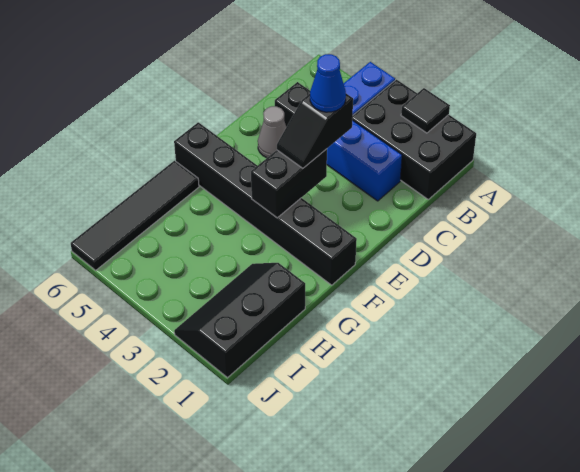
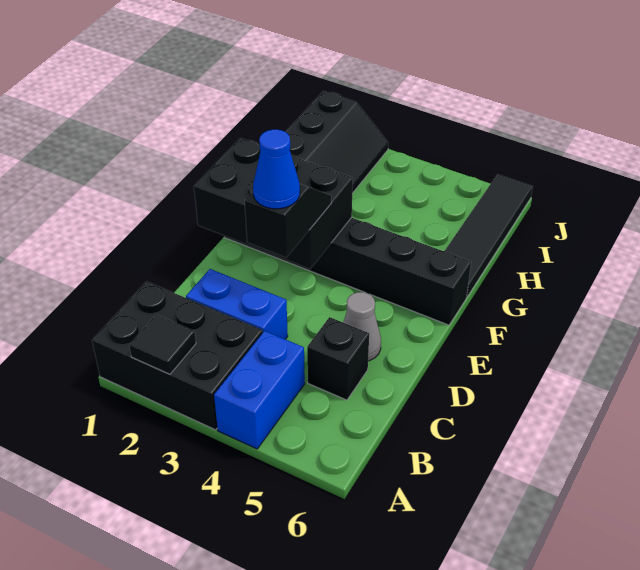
black 1x2 brick [251,149,327,218] -> black 2x3 brick [194,138,353,269]

